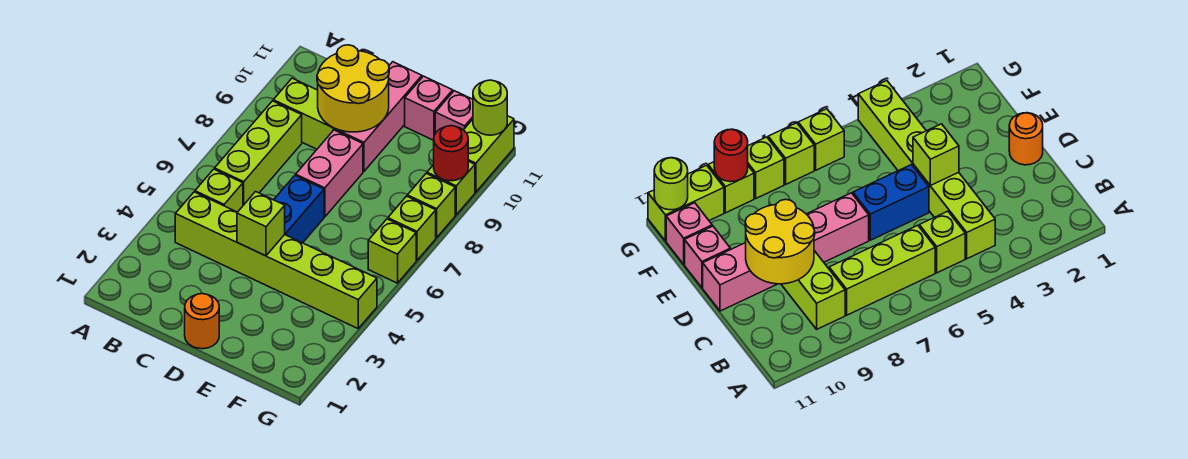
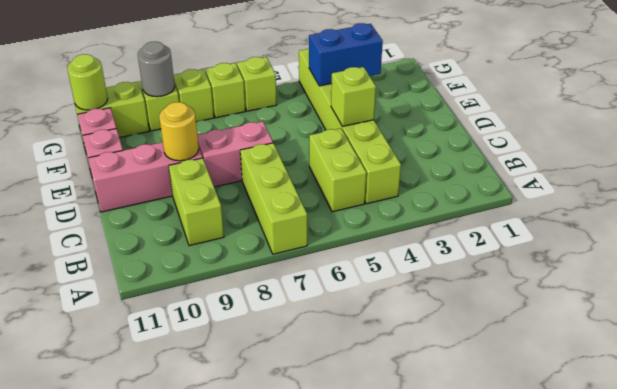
lime 1x1 brick [195,169,243,212] -> lime 1x2 brick [309,128,366,212]
lime 1x3 brick [215,101,302,205] -> lime 1x3 brick turned to [240,143,307,254]
yellow 2x2 round brick [317,45,389,132] -> yellow 1x1 round brick [159,102,199,161]
orange 1x1 round brick [185,294,219,349] -> none
blue 1x2 brick [274,176,324,243] -> blue 1x2 brick moved to [309,23,383,86]
red 1x1 round brick [434,126,468,181] -> grey 1x1 round brick [138,42,175,97]

